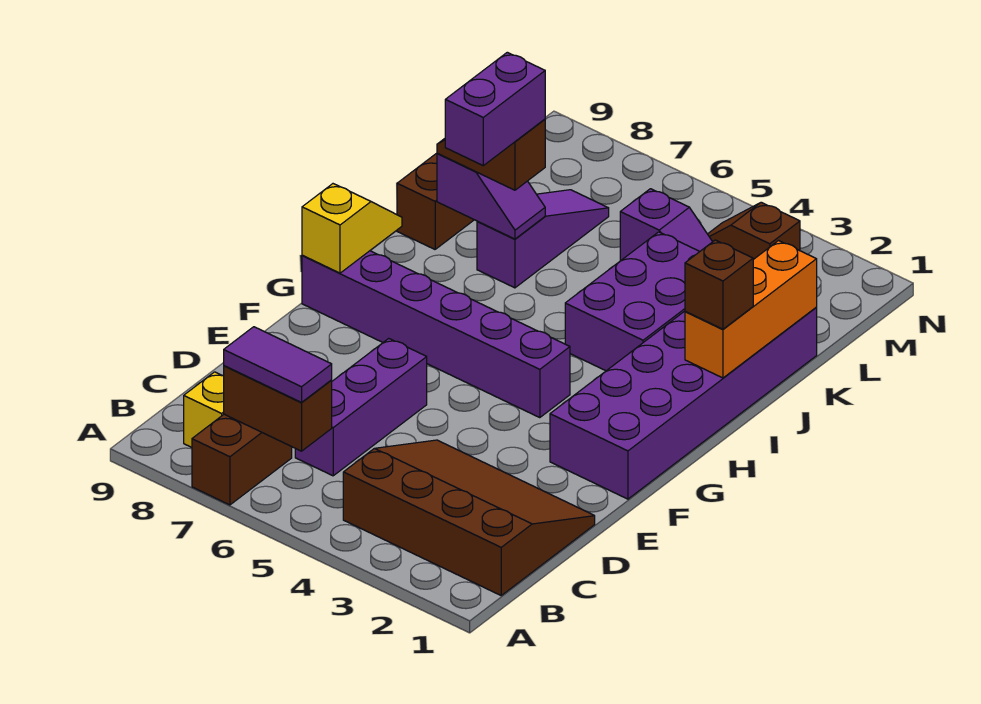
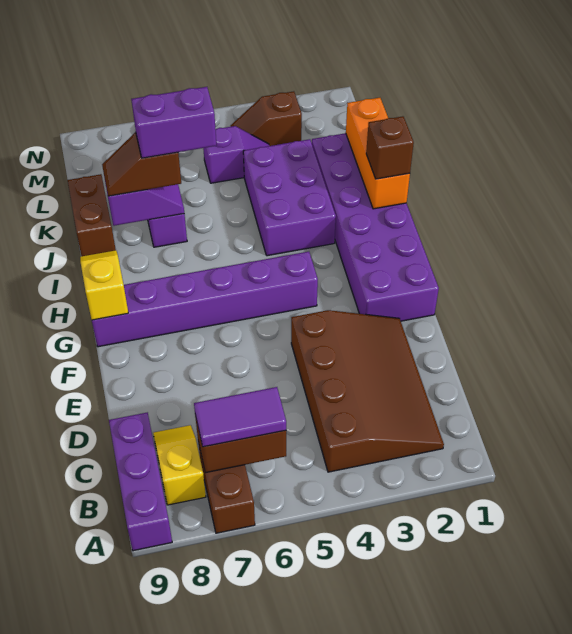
brown 3x4 slope [343,440,595,595] -> brown 3x4 slope turned to [291,310,444,472]
purple 1x3 brick [295,338,427,476] -> purple 1x3 brick moved to [109,412,172,551]
purple 1x2 brick [445,52,545,166] -> purple 1x2 brick turned to [131,87,216,158]

